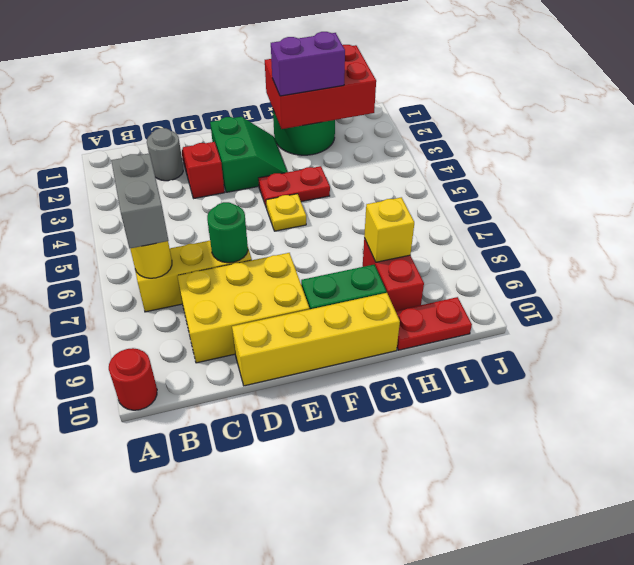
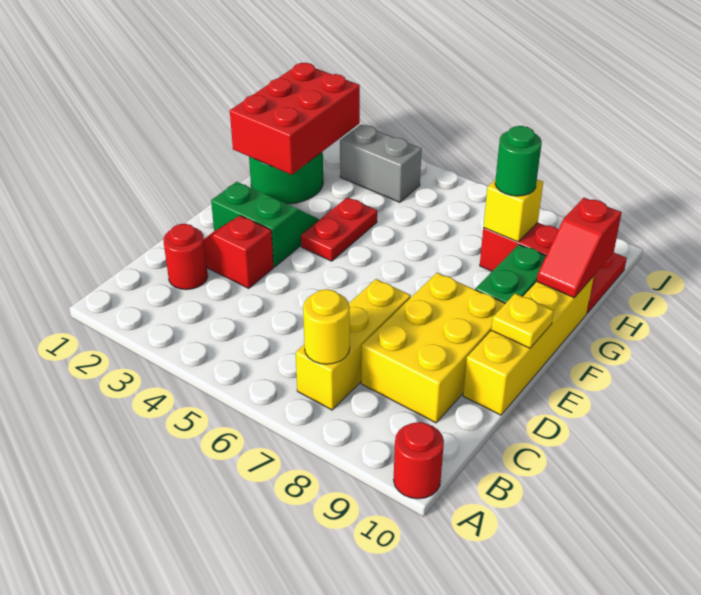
grey 1x2 brick [111,153,169,248] -> grey 1x2 brick moved to [340,125,422,202]
grey 1x1 round brick [147,128,183,181] -> red 1x1 round brick [163,224,208,290]
green 1x1 round brick [207,202,248,263] -> green 1x1 round brick moved to [495,126,542,196]
yellow 1x1 plate [266,194,306,231] -> yellow 1x1 plate moved to [491,293,554,348]
purple 1x2 brick [271,32,345,96] -> none
none -> red 1x2 slope [537,198,622,298]

